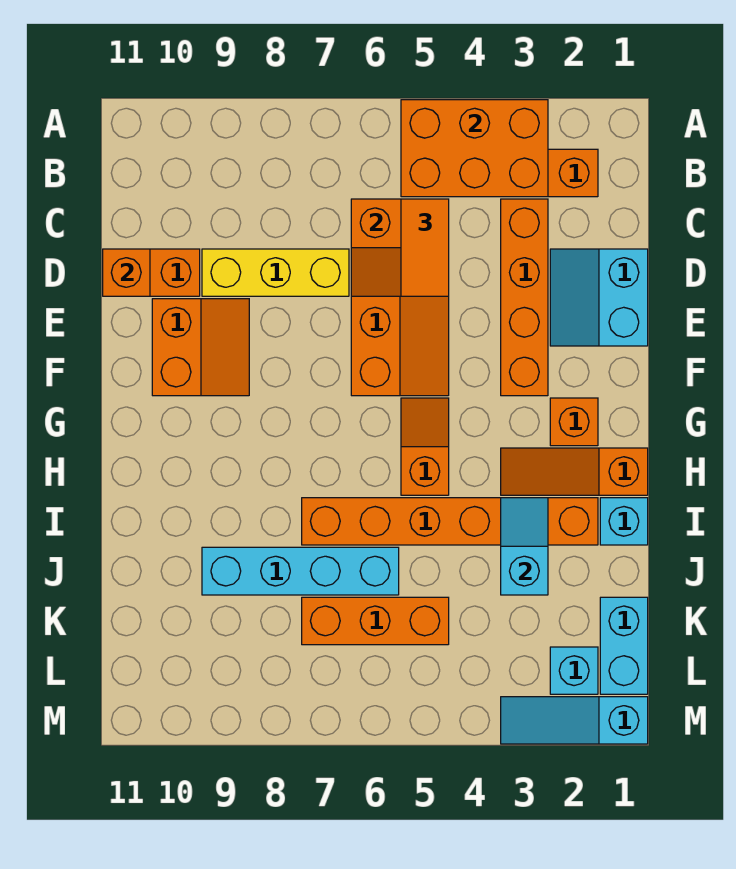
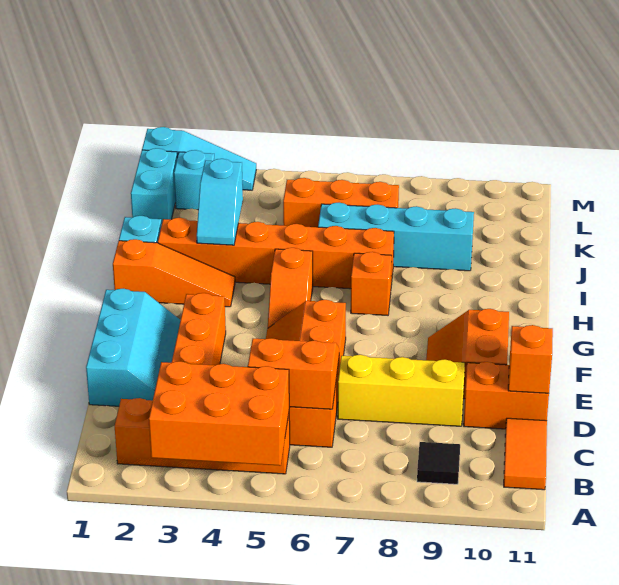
none -> black 1x1 tile [417,442,460,484]
orange 1x2 tile [401,199,449,296] -> orange 1x2 tile moved to [504,418,547,490]
cyan 2x2 slope [550,249,648,346] -> cyan 2x3 slope [86,289,181,406]
orange 1x1 brick [550,398,598,446] -> orange 1x1 brick moved to [351,252,392,315]

